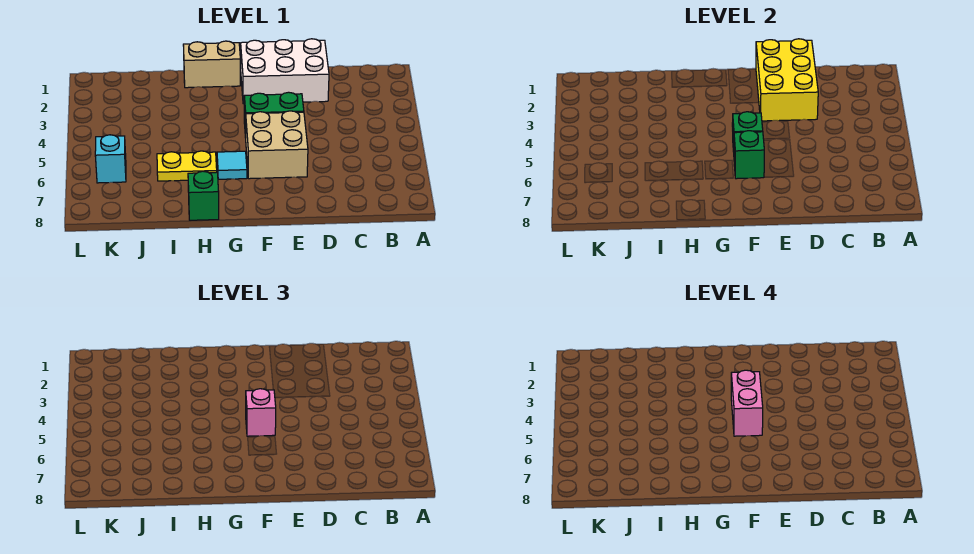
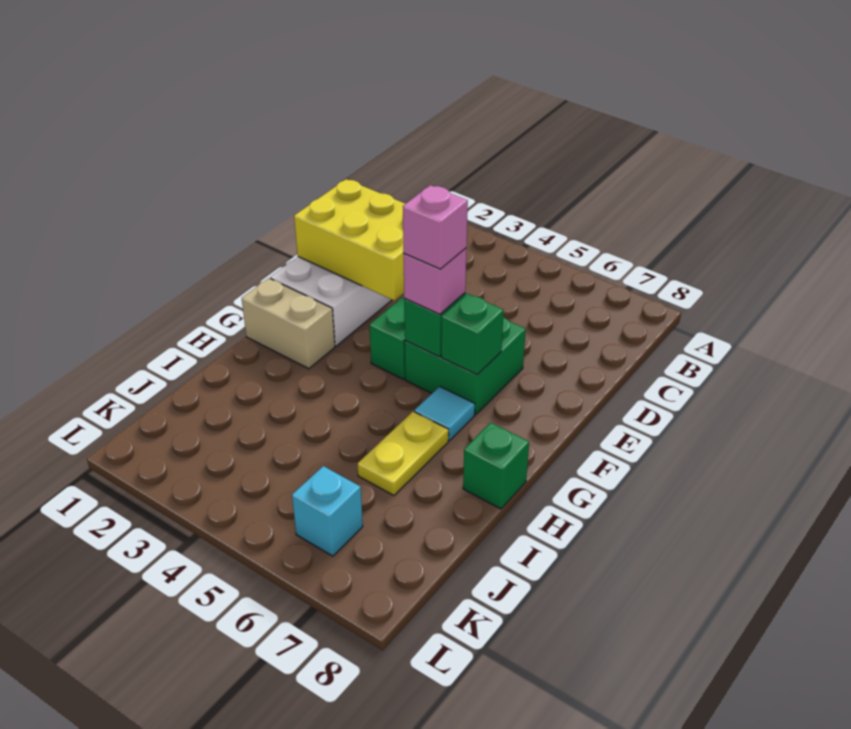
tan 2x2 brick [246,111,308,179] -> green 2x2 brick [405,317,526,415]
pink 1x2 brick [731,370,763,436] -> pink 1x1 brick [403,185,468,269]
tan 1x2 brick [183,41,240,88] -> tan 1x2 brick turned to [242,278,335,369]

